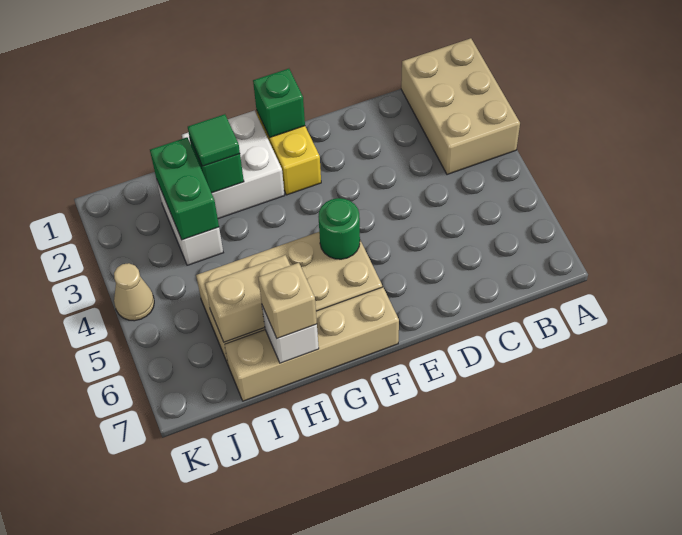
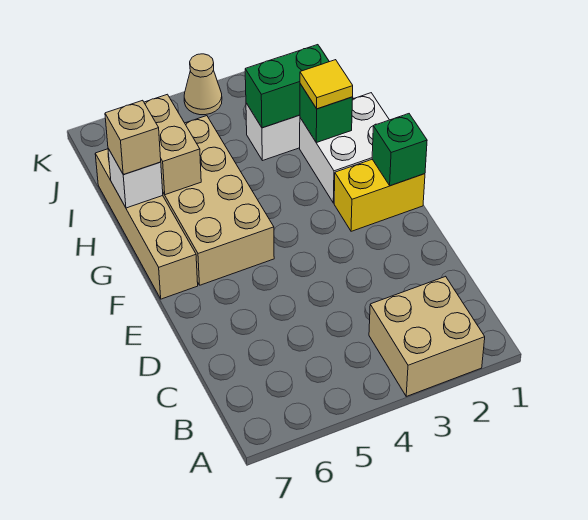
tan 2x3 brick [401,38,520,174] -> tan 2x2 brick [369,276,485,396]
green 1x1 round brick [318,198,360,259] -> none
green 1x1 tile [188,114,240,166] -> yellow 1x1 tile [300,60,353,109]

